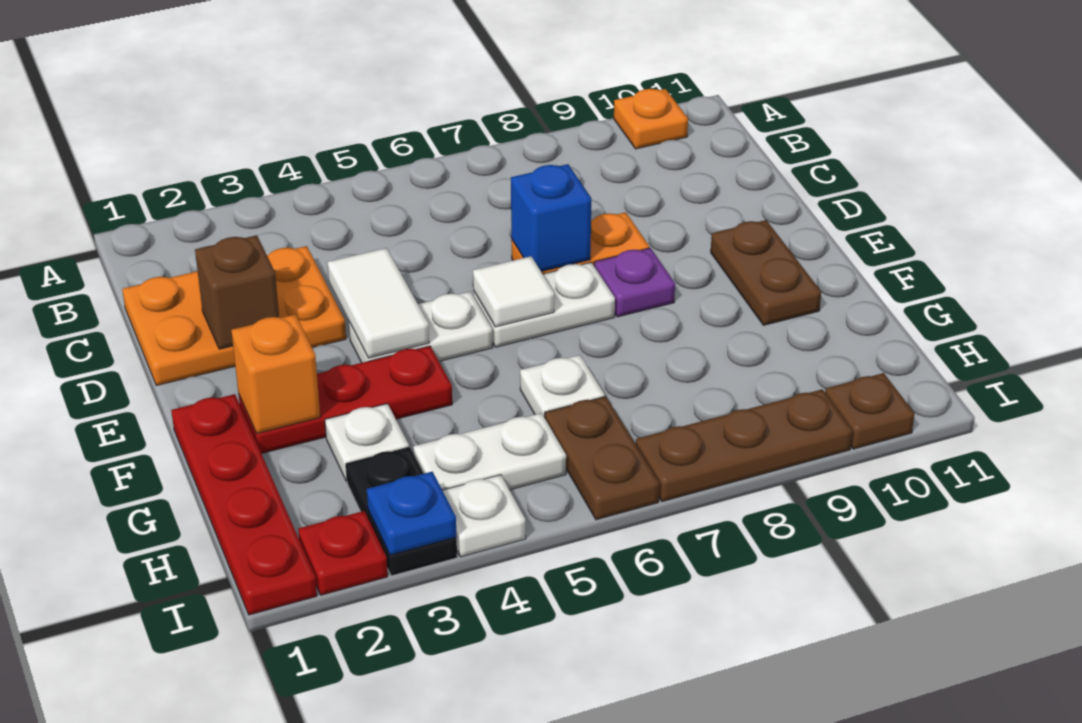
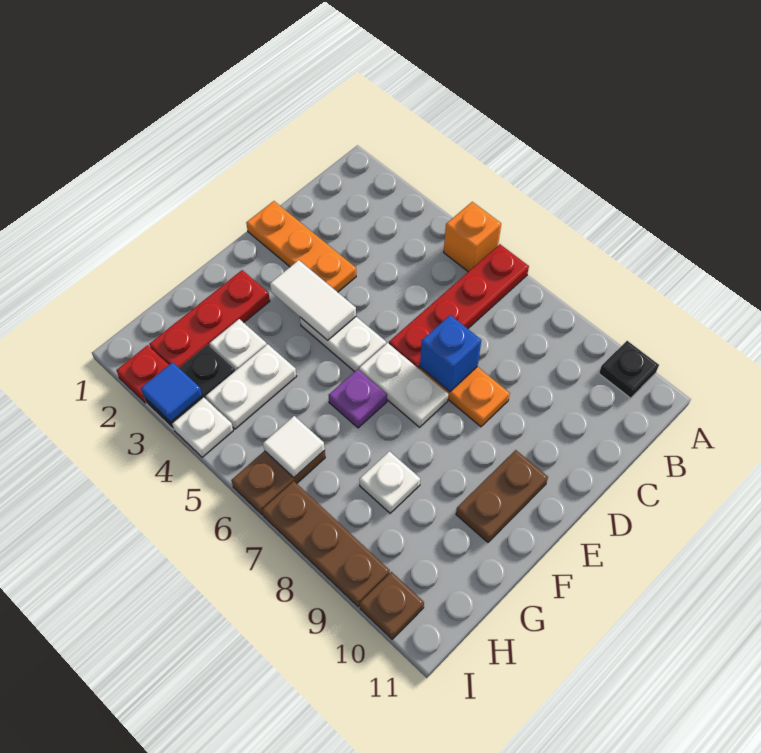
orange 1x1 plate [614,89,688,149] -> black 1x1 plate [599,341,659,398]
orange 2x3 plate [122,246,346,386] -> orange 1x3 plate [246,201,356,292]
brown 1x1 brick [195,235,279,349] -> none
white 1x2 tile [327,248,429,358] -> white 1x2 tile turned to [270,260,356,340]
white 1x1 tile [473,256,554,327] -> white 1x1 tile moved to [263,416,325,478]
purple 1x1 plate [594,248,675,317] -> purple 1x1 plate moved to [329,369,387,428]
red 1x4 plate [171,394,317,615] -> red 1x4 plate moved to [389,244,529,369]
red 1x3 plate [239,346,452,454] -> red 1x3 plate turned to [149,270,270,368]
orange 1x1 brick [231,314,320,434] -> orange 1x1 brick moved to [444,202,501,272]
white 1x1 plate [520,355,605,417] -> white 1x1 plate moved to [359,451,420,513]
white 1x2 plate [413,413,566,490] -> white 1x2 plate turned to [206,344,297,429]
blue 1x1 plate [367,472,457,555] -> blue 1x1 tile [141,362,202,422]

